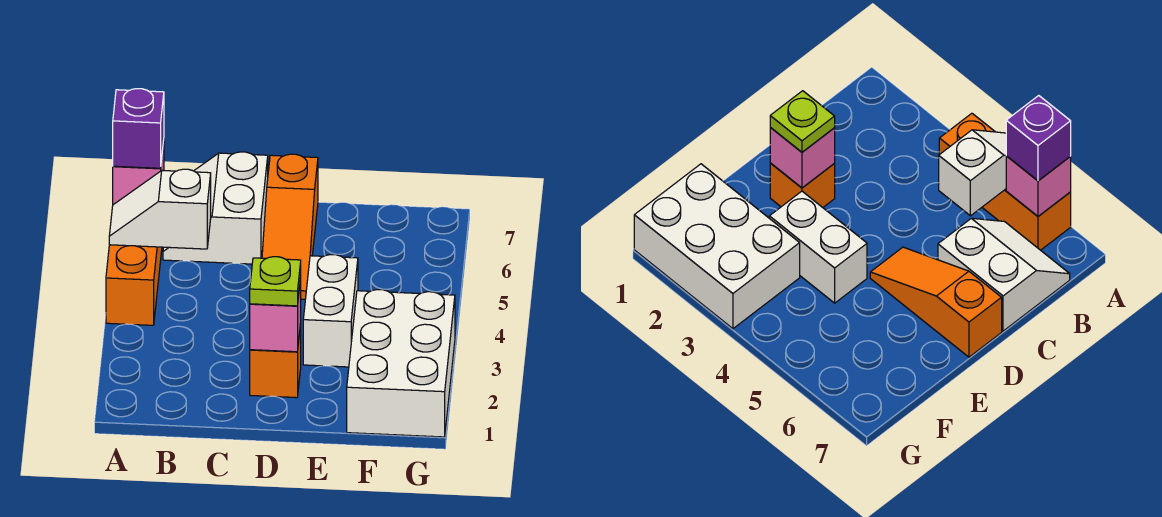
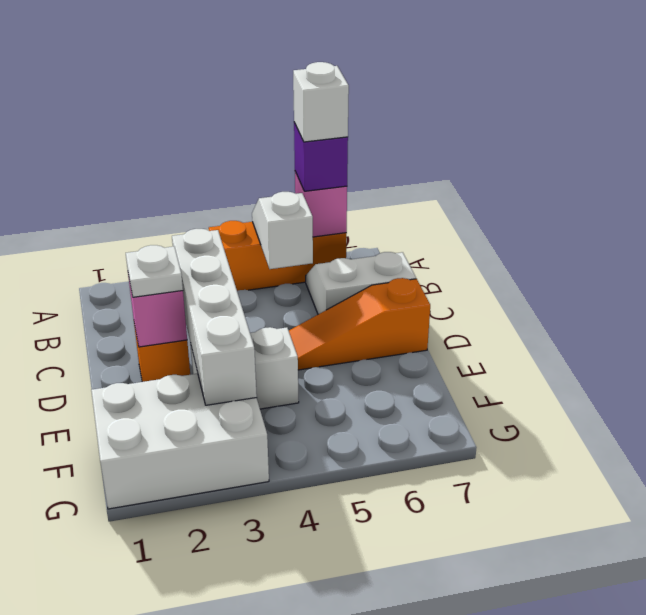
none -> white 1x1 brick [293,62,349,142]
none -> white 1x4 brick [172,229,257,405]
lime 1x1 plate [250,257,301,306] -> white 1x1 plate [126,245,183,297]

